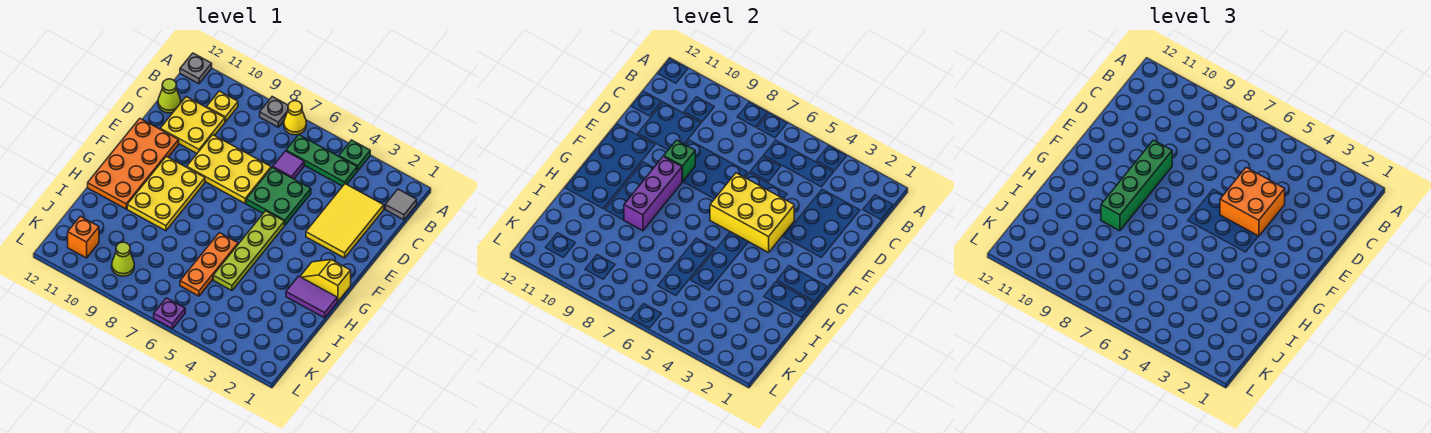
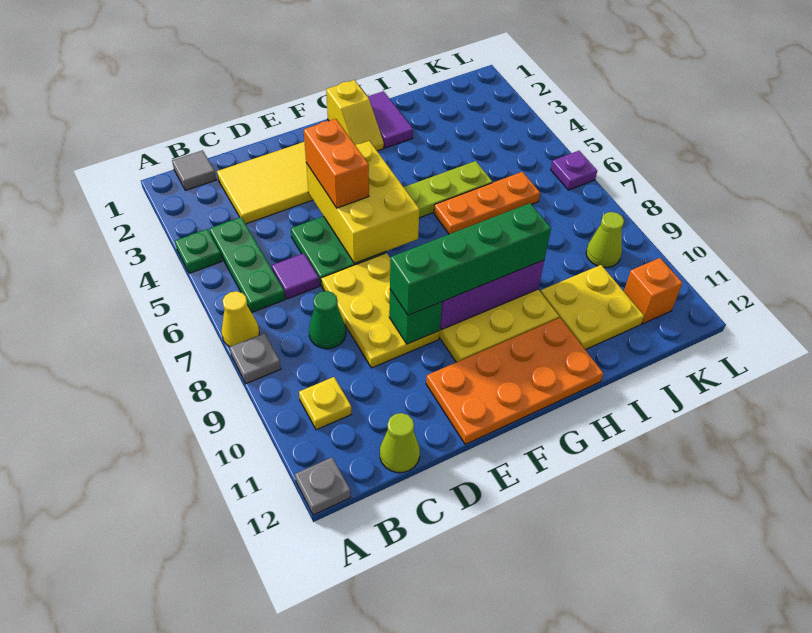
none -> green 1x1 cone [309,291,346,349]
yellow 2x2 plate [160,97,225,153] -> yellow 2x2 plate moved to [540,265,644,350]
orange 2x2 brick [1220,167,1285,236] -> orange 1x2 brick [304,119,369,208]

